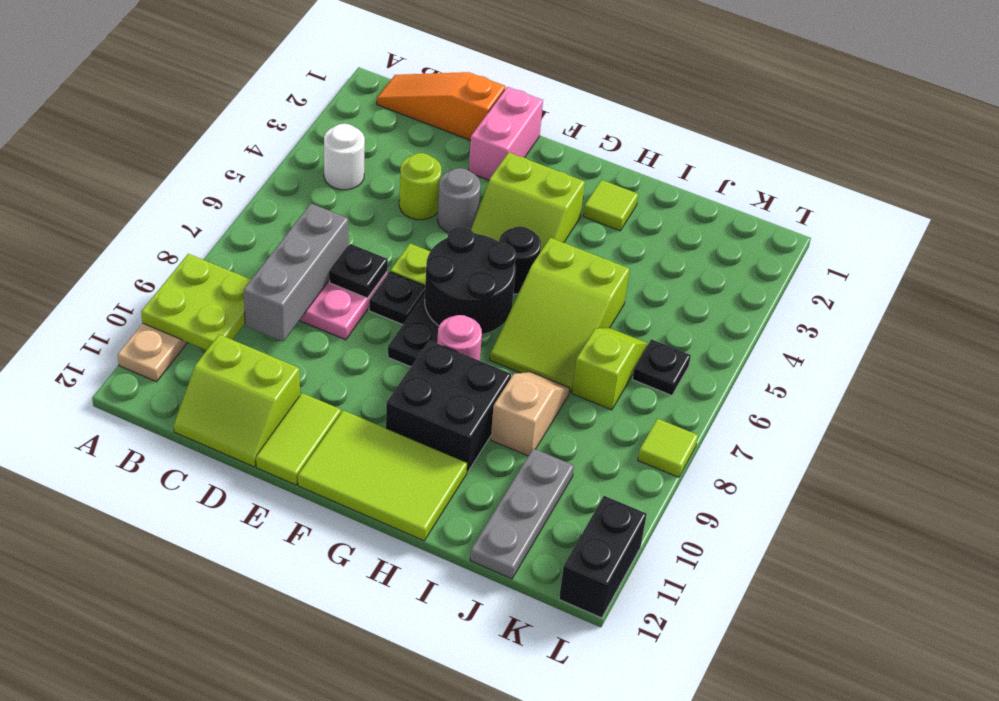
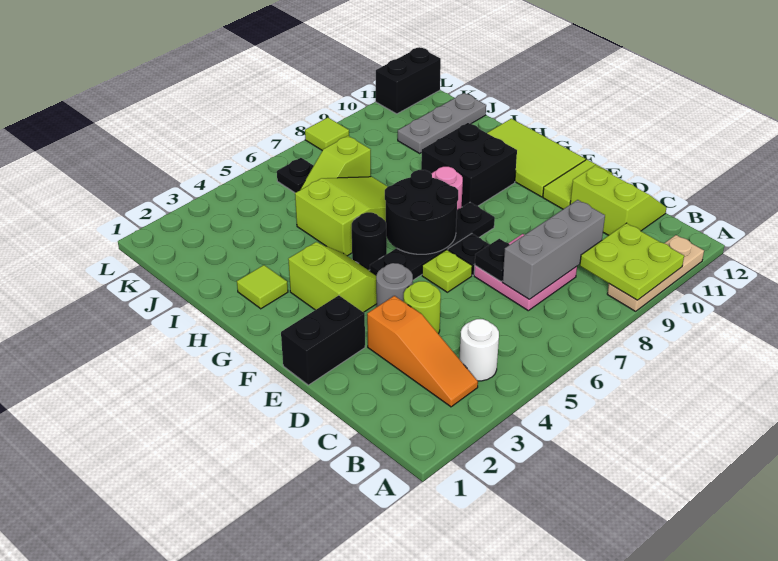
orange 1x3 slope [377,72,505,140] -> orange 1x3 slope moved to [367,296,478,407]
pink 1x2 brick [469,87,543,180] -> black 1x2 brick [281,295,365,385]
tan 1x2 slope [491,372,570,456] -> none

